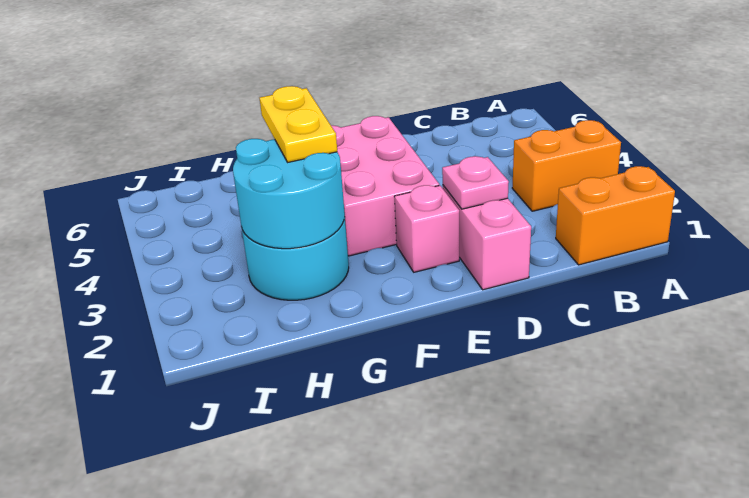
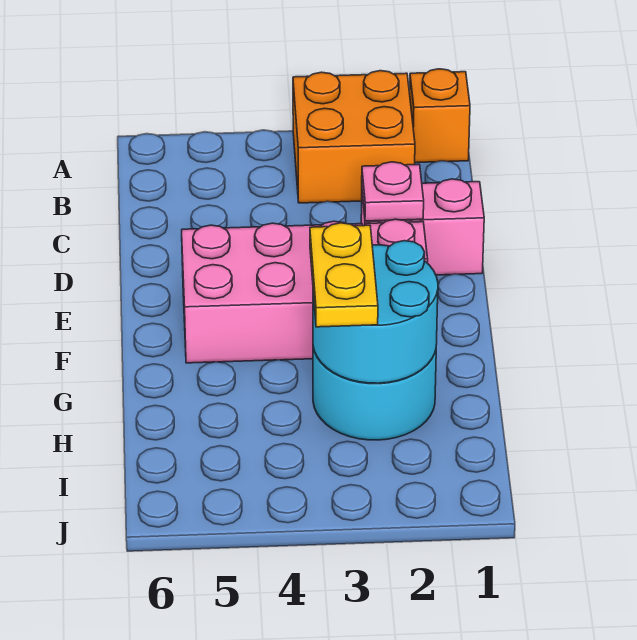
orange 1x2 brick [556,166,675,265] -> orange 1x1 brick [410,69,470,163]
orange 1x2 brick [512,120,621,211] -> orange 2x2 brick [293,71,415,203]
yellow 1x2 plate [260,86,337,162] -> yellow 1x2 plate turned to [310,223,378,327]

